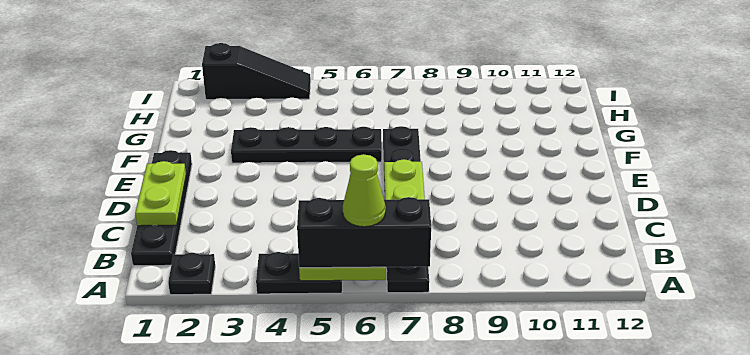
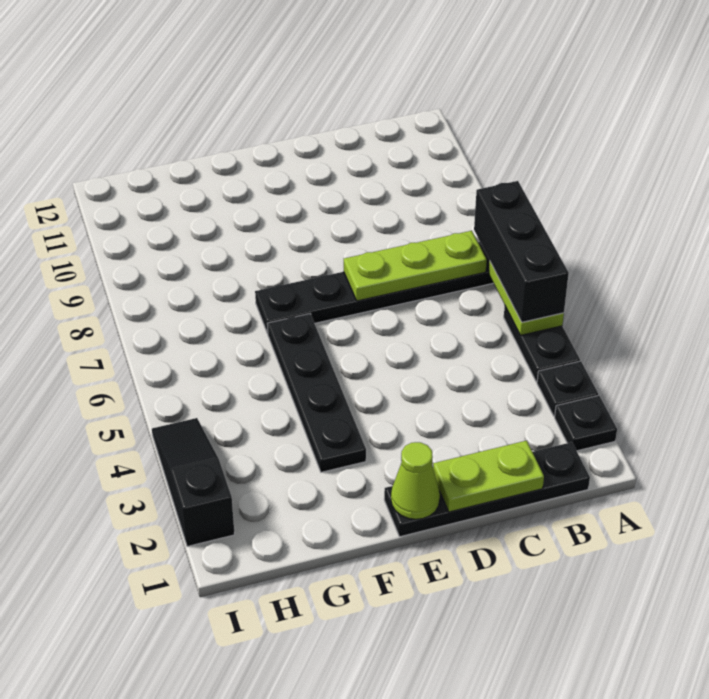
none -> black 1x1 plate [537,361,598,416]
lime 1x1 cone [343,154,386,227] -> lime 1x1 cone moved to [391,442,440,519]

